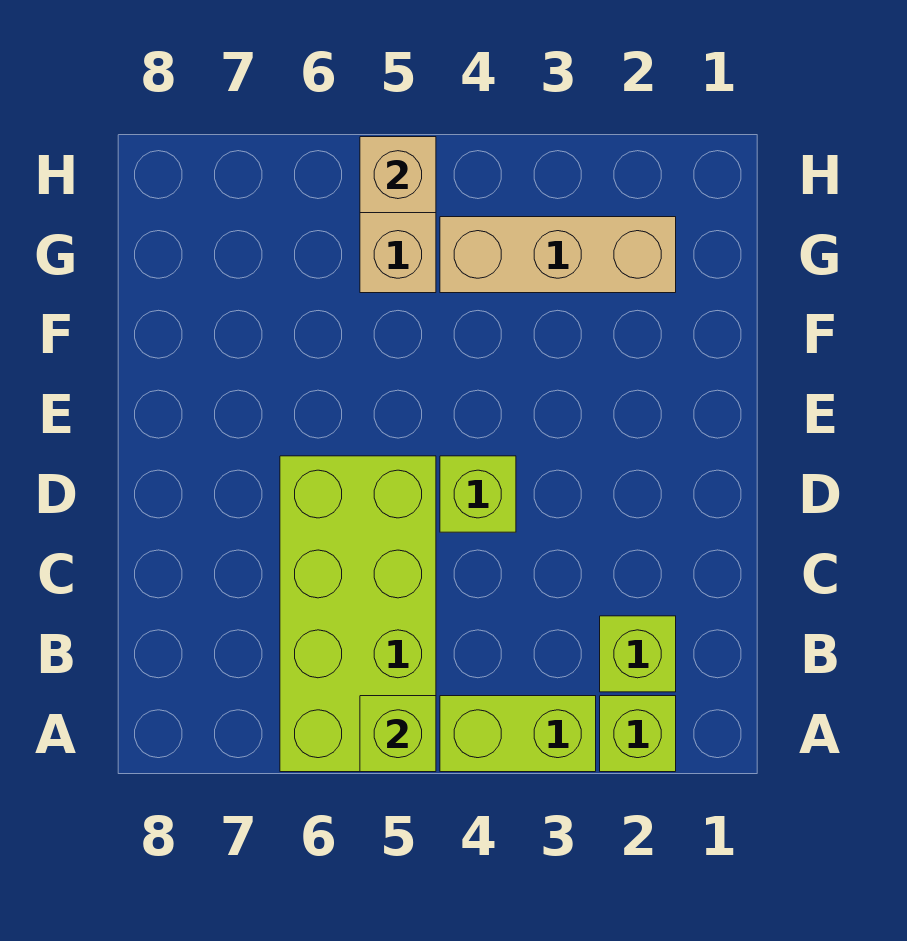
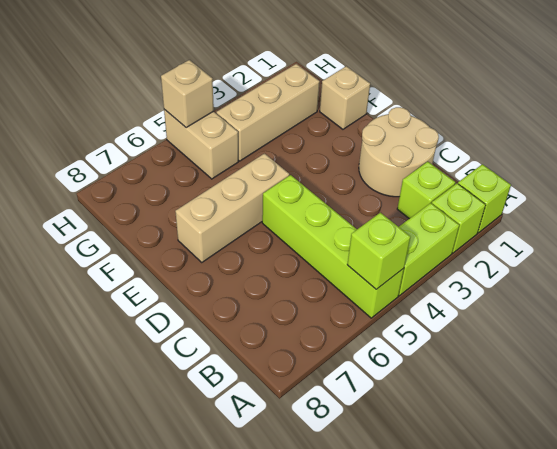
lime 2x4 brick [280,456,436,772] -> lime 1x4 brick [262,175,404,318]
none -> tan 2x2 round brick [359,107,439,197]
lime 1x1 brick [440,456,516,532] -> lime 1x1 brick moved to [458,164,511,233]
none -> tan 1x3 brick [175,154,289,262]
none -> tan 1x1 brick [320,66,370,129]

